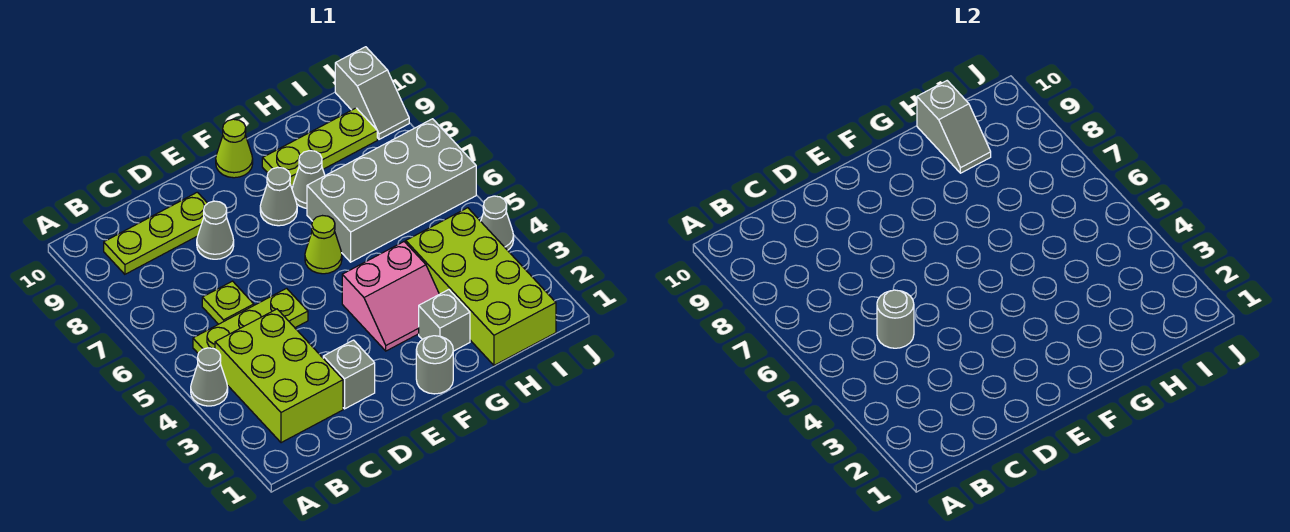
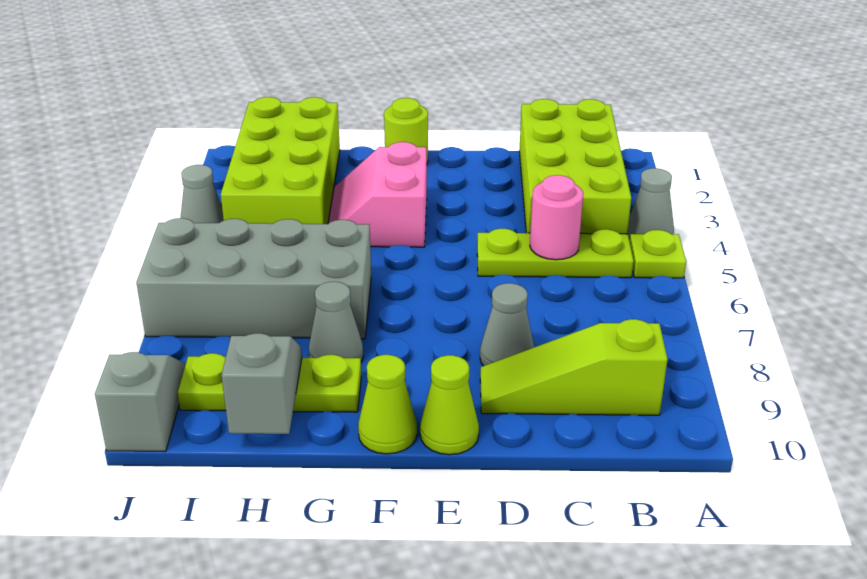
lime 2x3 brick [215,309,343,443] -> lime 2x4 brick [519,99,631,234]
lime 1x3 plate [104,192,208,274] -> lime 1x3 slope [480,319,668,415]
grey 1x1 round brick [877,290,914,348] -> pink 1x1 round brick [530,175,583,260]
lime 1x1 plate [202,281,254,324] -> lime 1x1 plate moved to [630,230,686,278]
grey 1x1 brick [323,340,375,409] -> none
grey 1x1 round brick [416,336,453,394] -> lime 1x1 round brick [384,98,428,163]
pink 2x2 slope [342,242,439,351] -> pink 2x2 slope turned to [328,142,427,247]
lime 1x1 cone [305,216,342,274] -> lime 1x1 cone moved to [420,355,479,455]
grey 1x1 cone [260,167,297,226] -> none
grey 1x1 brick [419,290,470,351] -> none

